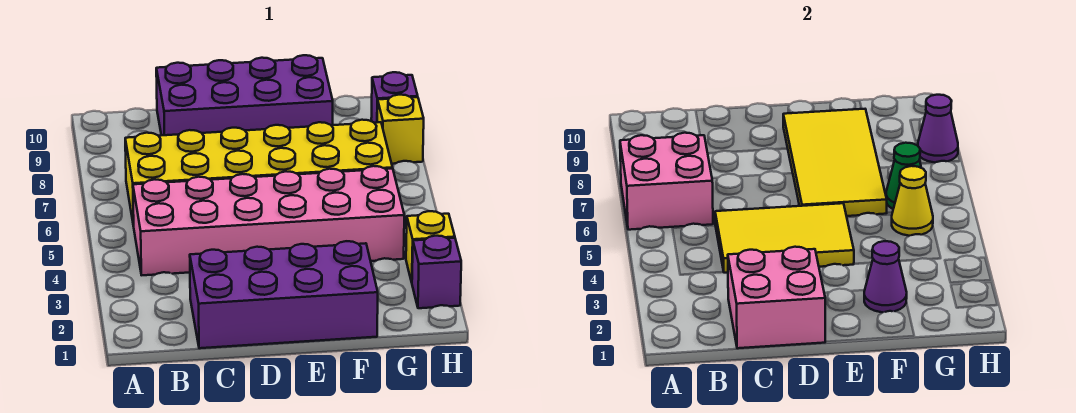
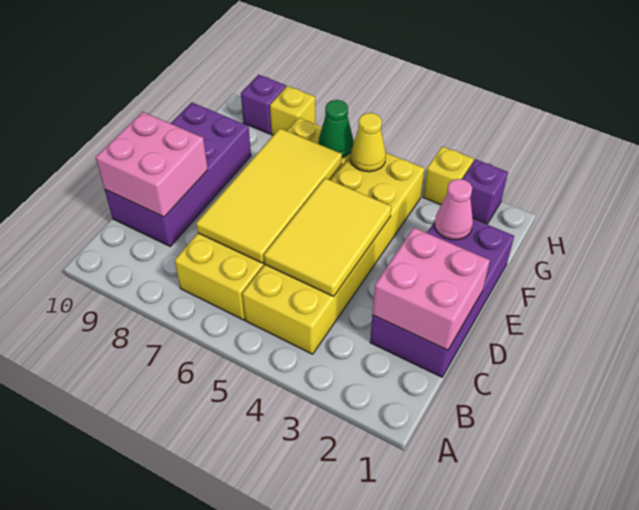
pink 2x2 brick [620,133,713,230] -> pink 2x2 brick moved to [96,112,208,217]
pink 2x6 brick [133,166,404,275] -> yellow 2x6 brick [242,153,425,354]
yellow 2x4 tile [783,109,887,216] -> yellow 2x4 tile turned to [196,129,342,263]
purple 1x1 cone [864,241,907,312] -> pink 1x1 cone [435,179,473,240]
purple 1x1 cone [918,95,958,163] -> none

